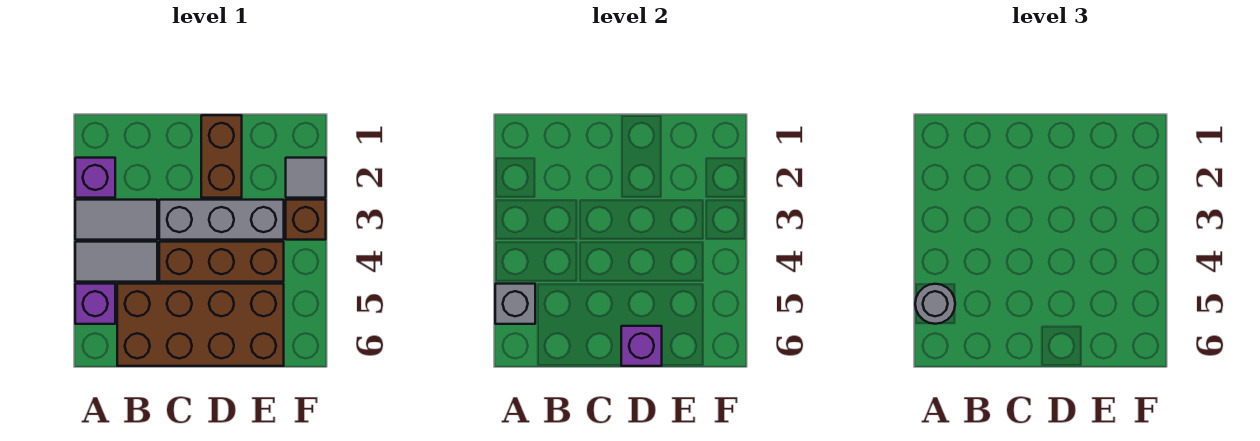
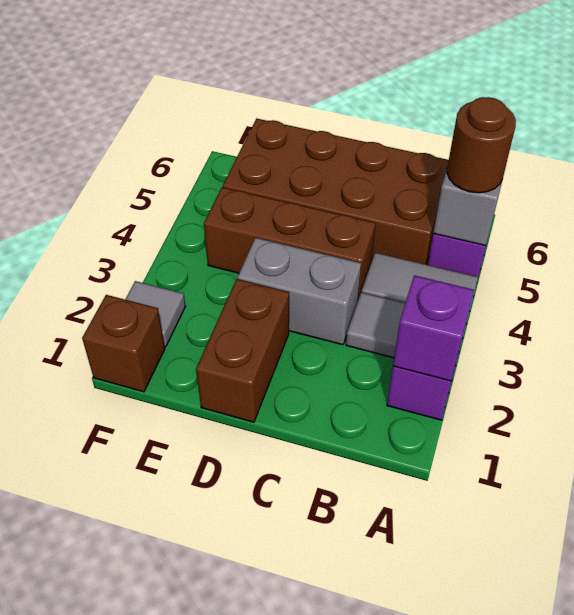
grey 1x1 round brick [915,284,955,324] -> brown 1x1 round brick [447,97,516,193]
grey 1x3 brick [159,200,284,240] -> grey 1x2 brick [238,238,361,345]
purple 1x1 brick [621,326,662,366] -> purple 1x1 brick moved to [393,275,474,381]
brown 1x1 brick [286,200,326,240] -> brown 1x1 brick moved to [82,295,165,392]

